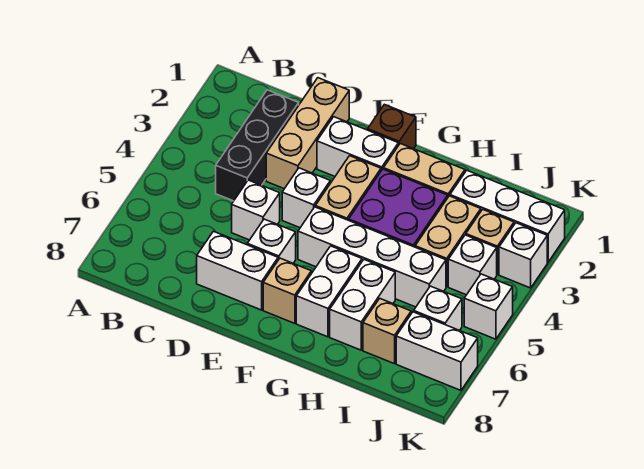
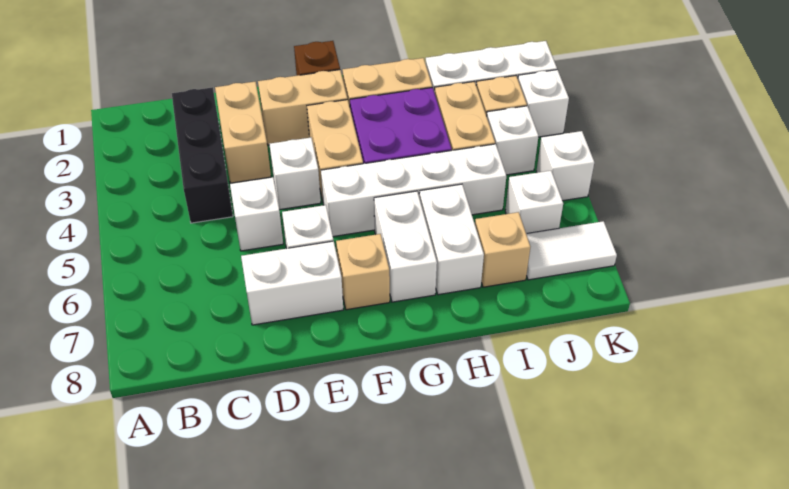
tan 1x3 brick [266,78,349,189] -> tan 1x2 brick [215,82,271,183]
white 1x2 brick [317,117,398,176] -> tan 1x2 brick [258,70,347,145]
white 1x2 brick [396,312,478,390] -> white 1x2 tile [526,221,617,280]

